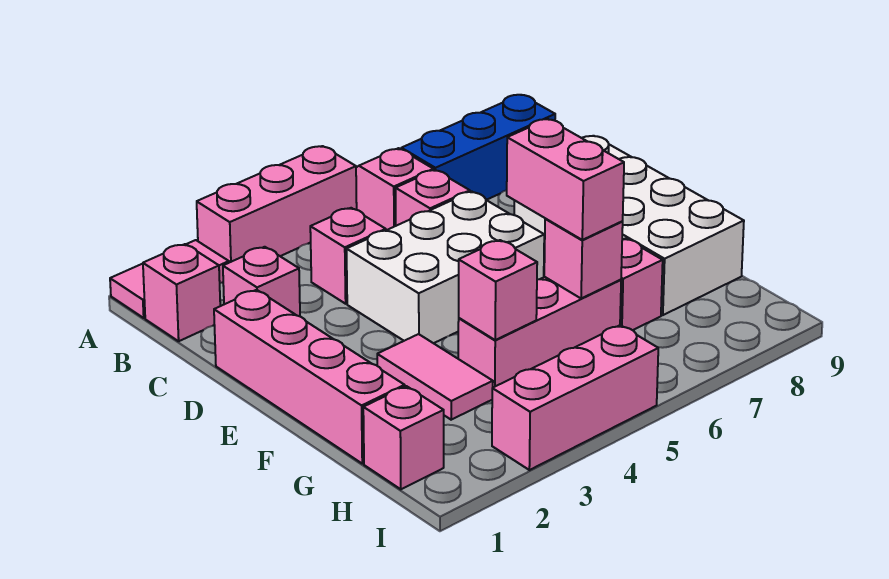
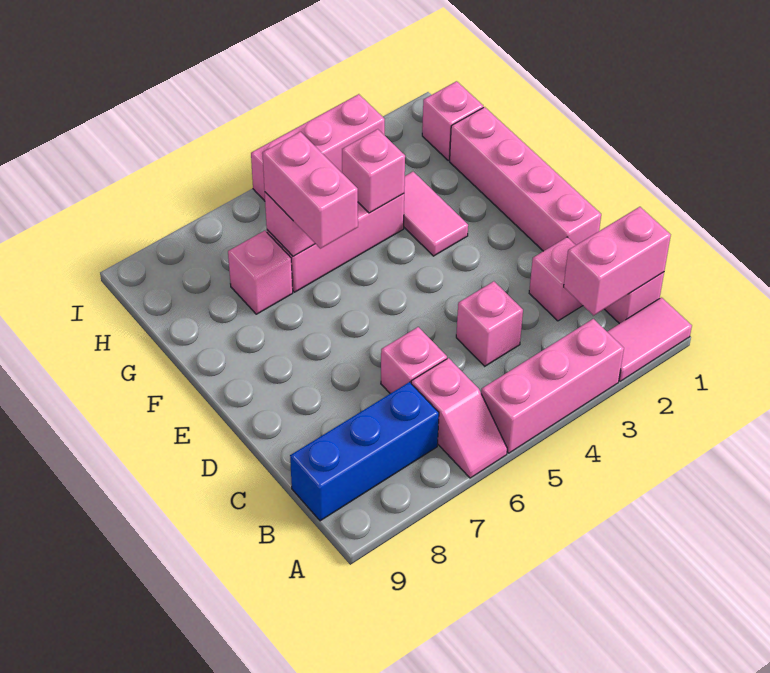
none -> pink 1x2 brick [564,207,671,315]
white 2x3 brick [347,191,544,343] -> none
white 2x4 brick [514,136,744,315] -> none

